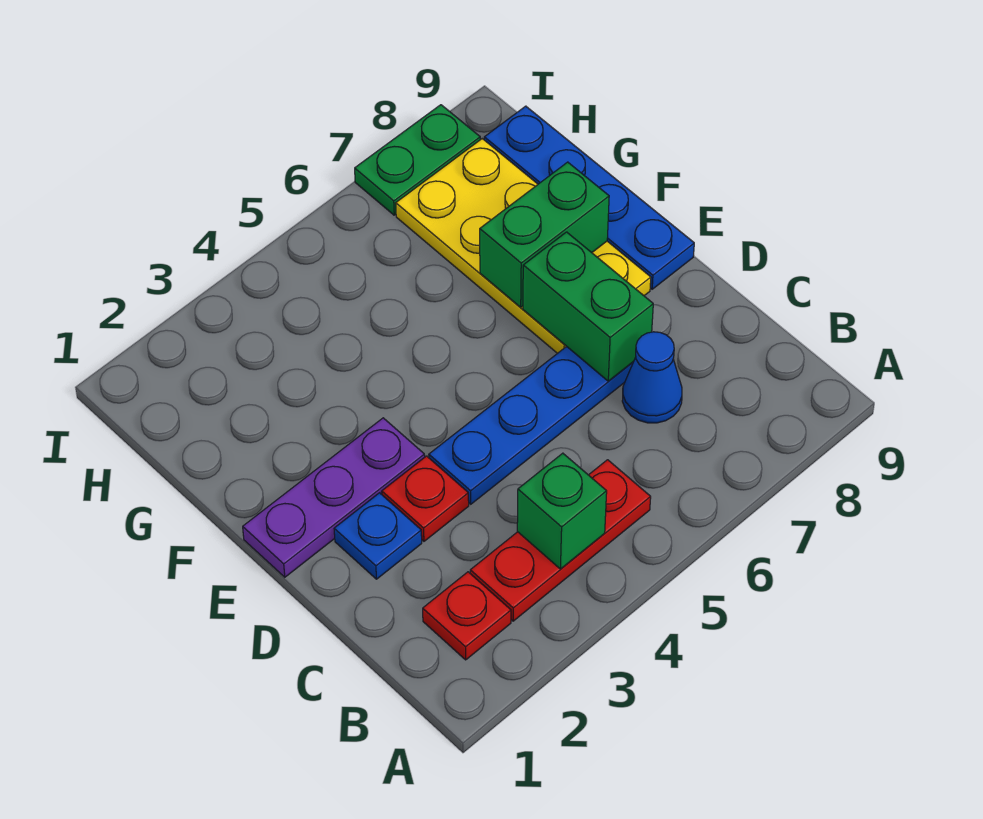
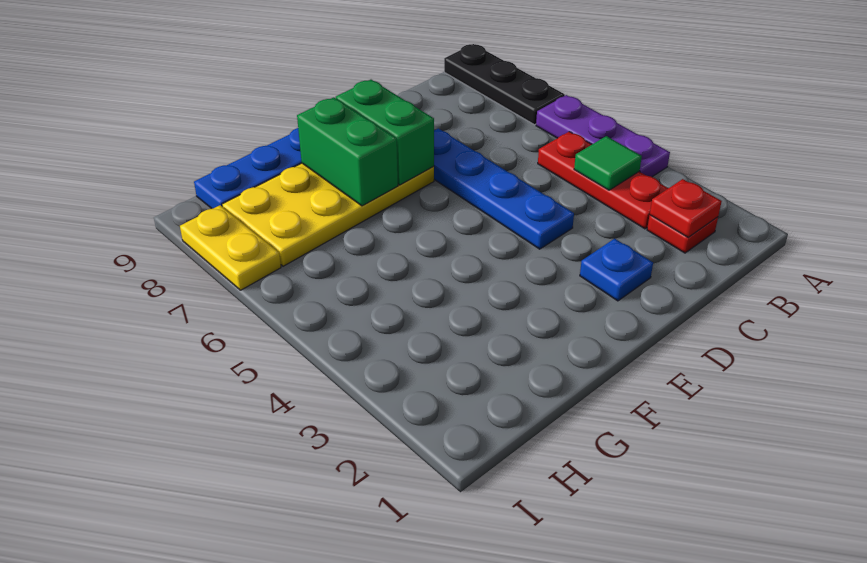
none -> black 1x3 plate [444,44,565,125]
green 1x1 brick [517,453,607,569] -> green 1x1 tile [574,136,642,190]
blue 1x1 cone [622,332,682,423] -> none
red 1x1 plate [382,456,469,541] -> red 1x1 plate moved to [650,179,722,237]
green 1x2 brick [523,232,653,381] -> green 1x2 brick turned to [336,80,434,185]
purple 1x3 plate [243,418,425,577] -> purple 1x3 plate moved to [536,95,670,177]
green 1x2 plate [355,105,480,215] -> yellow 1x2 plate [180,205,281,290]

